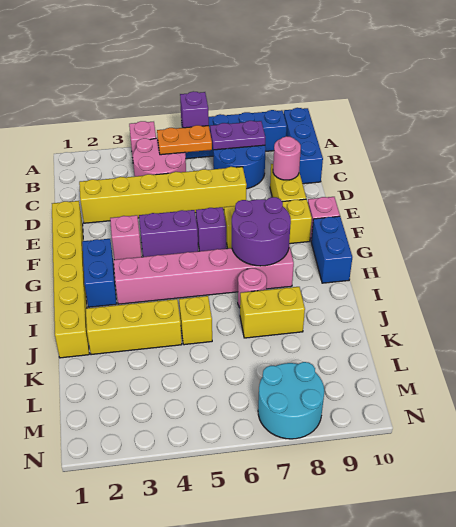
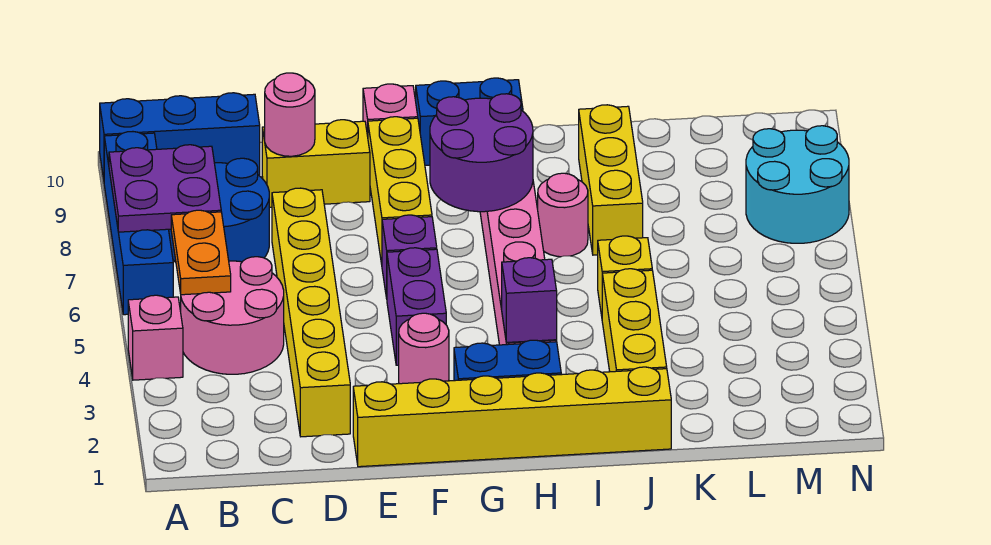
purple 1x1 brick [180,91,209,128] -> purple 1x1 brick moved to [502,258,557,343]
purple 1x2 plate [210,121,265,150] -> purple 2x2 plate [109,145,221,232]
pink 1x1 brick [110,215,142,260] -> pink 1x1 round brick [399,313,449,384]
yellow 1x2 brick [240,287,305,338] -> yellow 1x3 brick [579,105,643,255]

